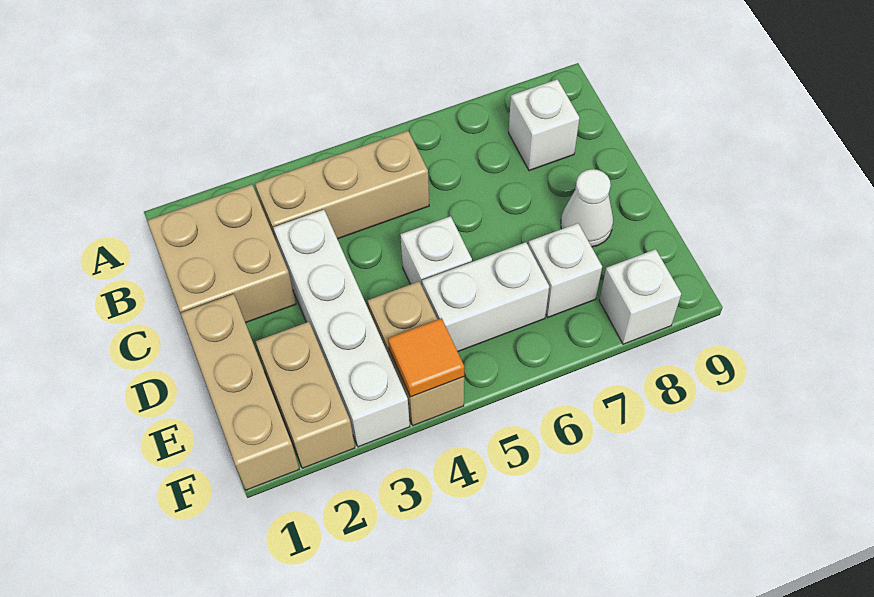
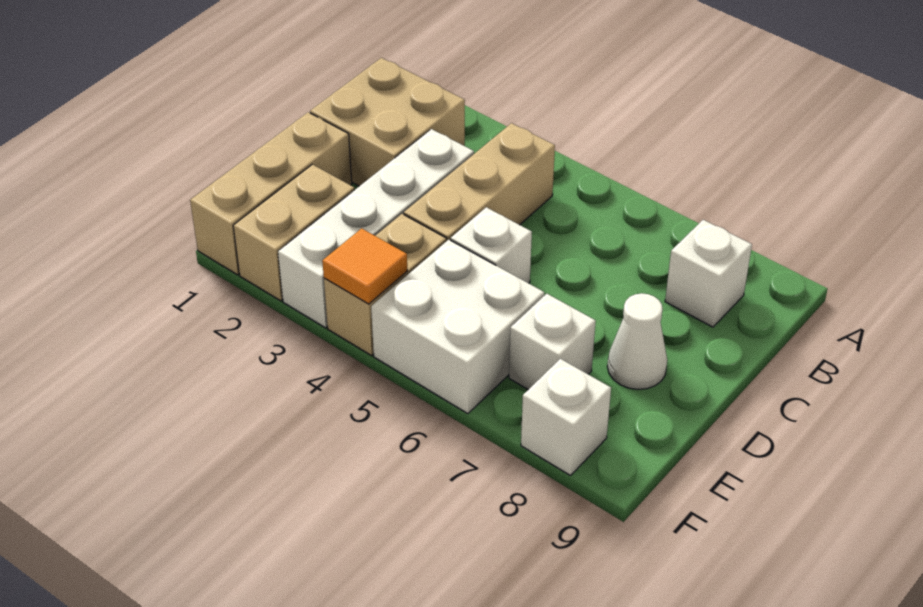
tan 1x3 brick [255,131,429,240] -> tan 1x3 brick turned to [404,123,555,241]
white 1x2 brick [422,242,549,352] -> white 2x2 brick [371,240,544,414]

